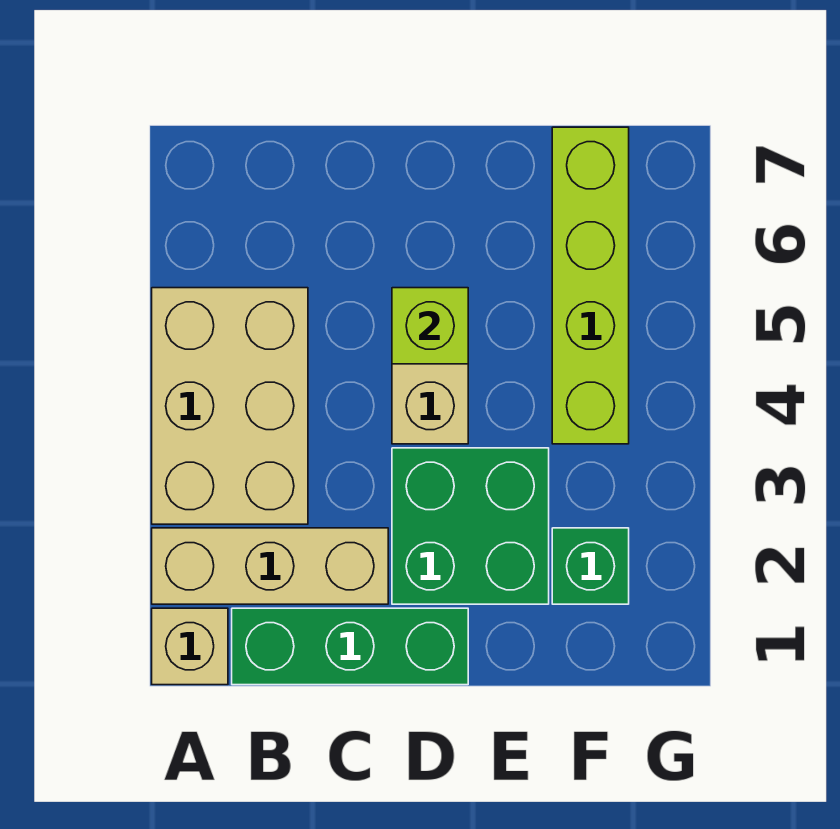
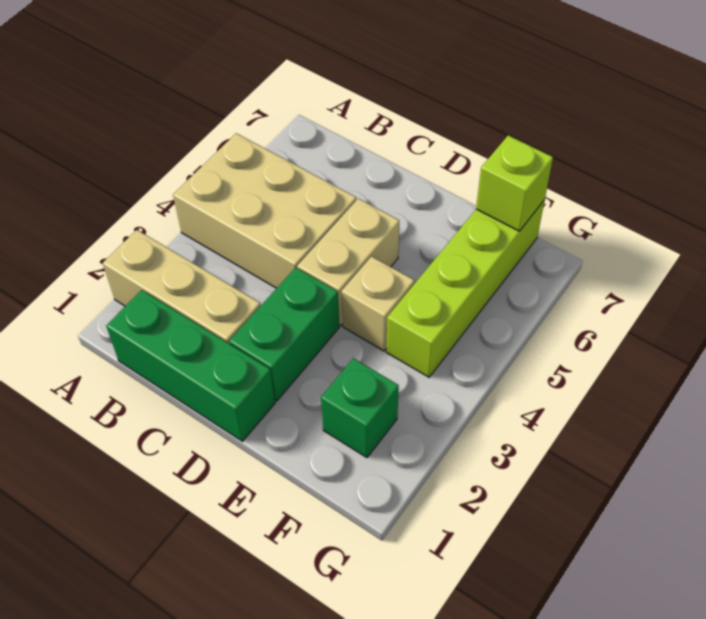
tan 1x1 brick [152,608,228,685] -> tan 1x1 brick moved to [342,257,414,351]
tan 2x3 brick [152,288,308,524] -> tan 2x3 brick turned to [173,133,356,288]
green 2x2 brick [392,448,549,604] -> green 1x2 brick [229,268,339,401]
lime 1x1 brick [392,288,468,364] -> lime 1x1 brick moved to [476,135,553,231]

